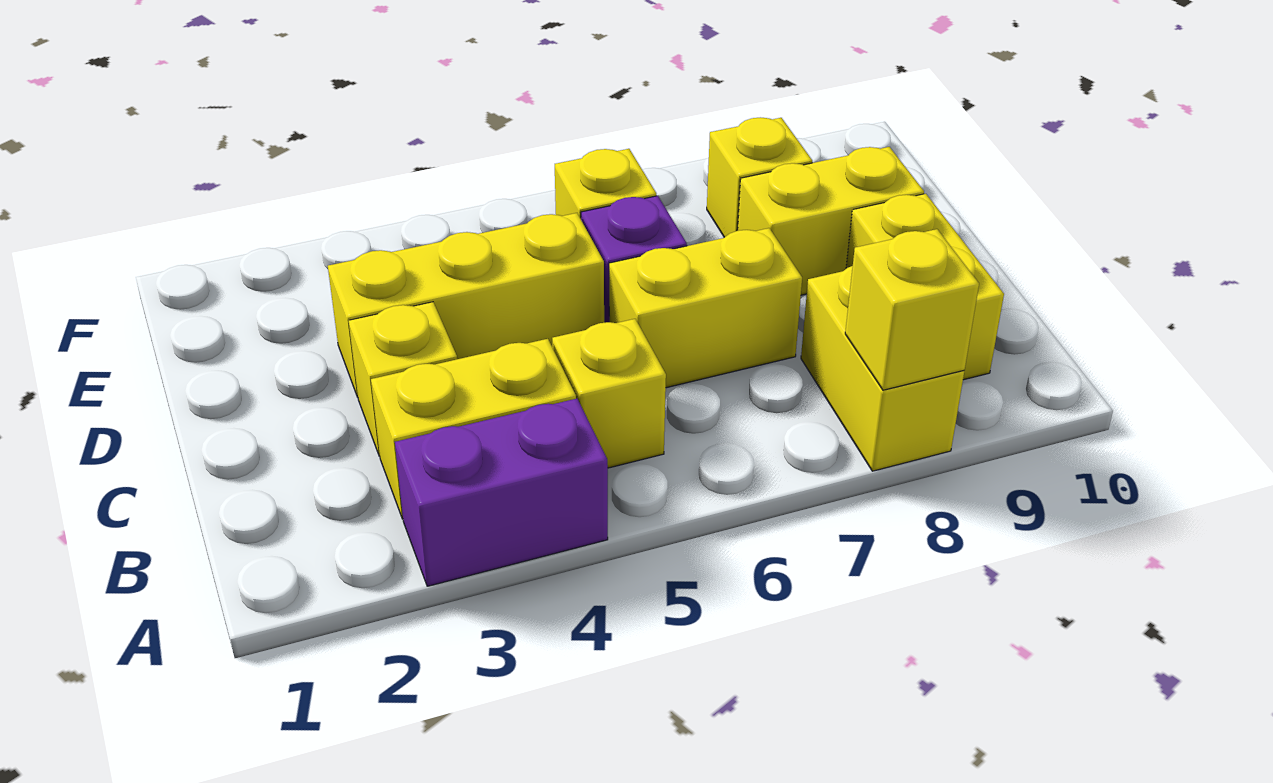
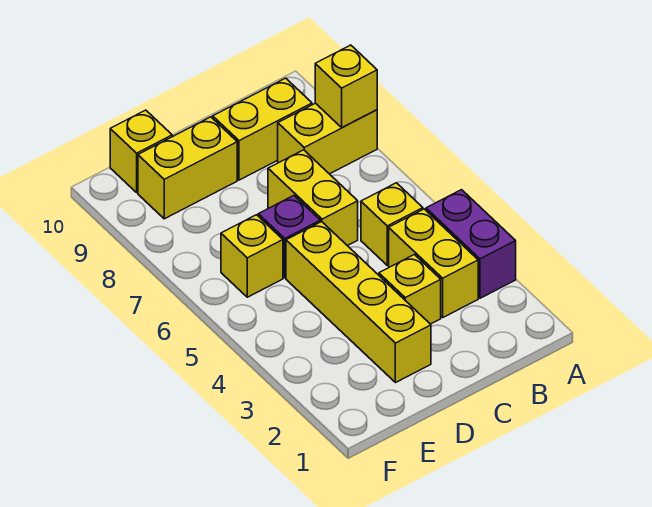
yellow 1x3 brick [328,213,604,397] -> yellow 1x4 brick [286,222,431,383]
yellow 1x2 brick [738,147,924,295] -> yellow 1x2 brick turned to [138,117,237,219]
yellow 1x1 brick [707,117,812,237] -> yellow 1x1 brick moved to [110,110,173,192]

